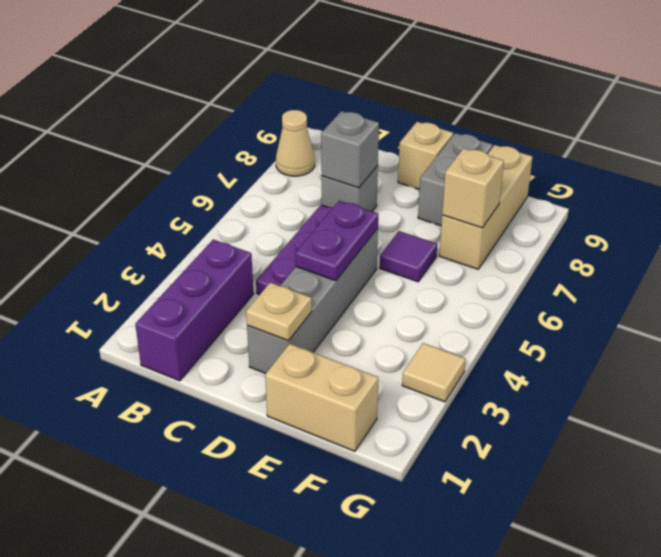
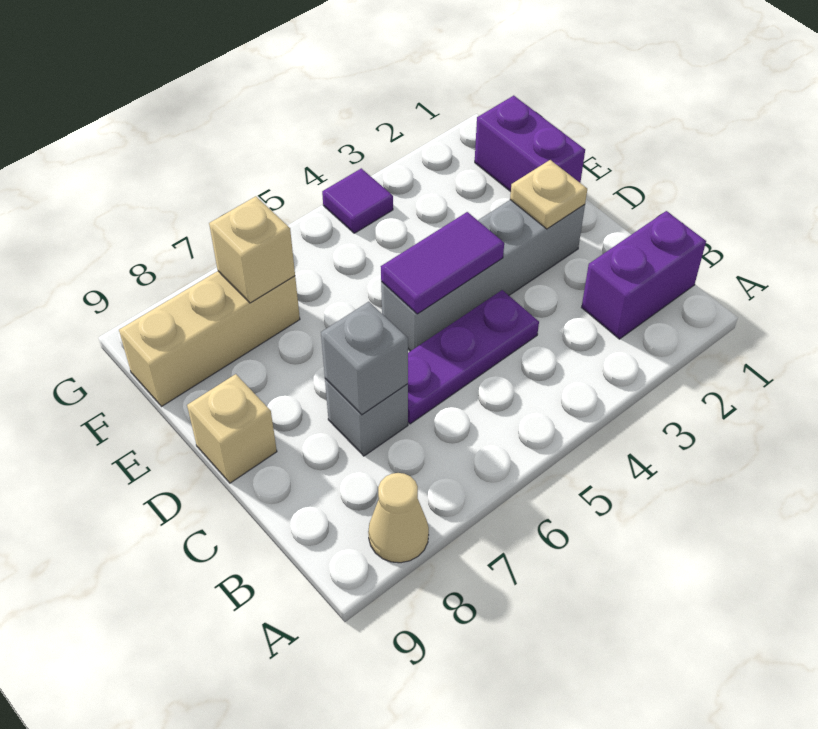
purple 1x3 brick [135,240,254,381] -> purple 1x2 brick [582,211,706,339]
purple 1x2 plate [295,201,378,281] -> purple 1x2 tile [381,212,504,314]
tan 1x2 brick [265,344,378,451] -> purple 1x2 brick [475,96,585,192]
purple 1x1 tile [380,231,437,282] -> purple 1x1 tile moved to [322,168,393,233]
grey 1x2 brick [418,133,493,226] -> none
tan 1x1 tile [402,343,465,402] -> none

